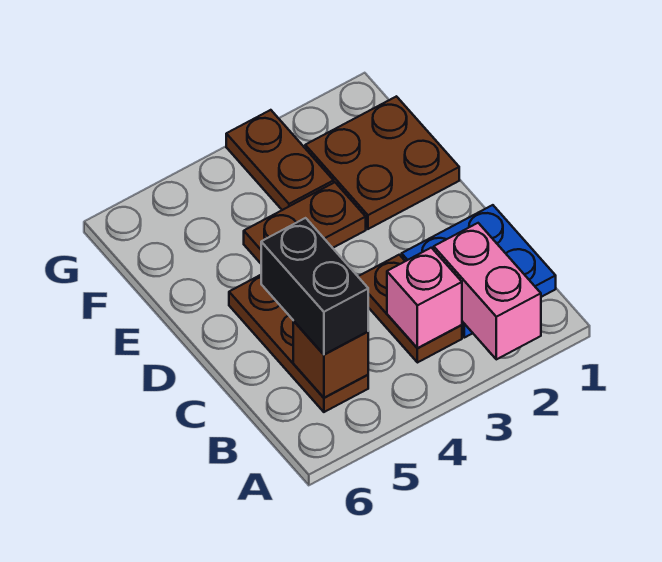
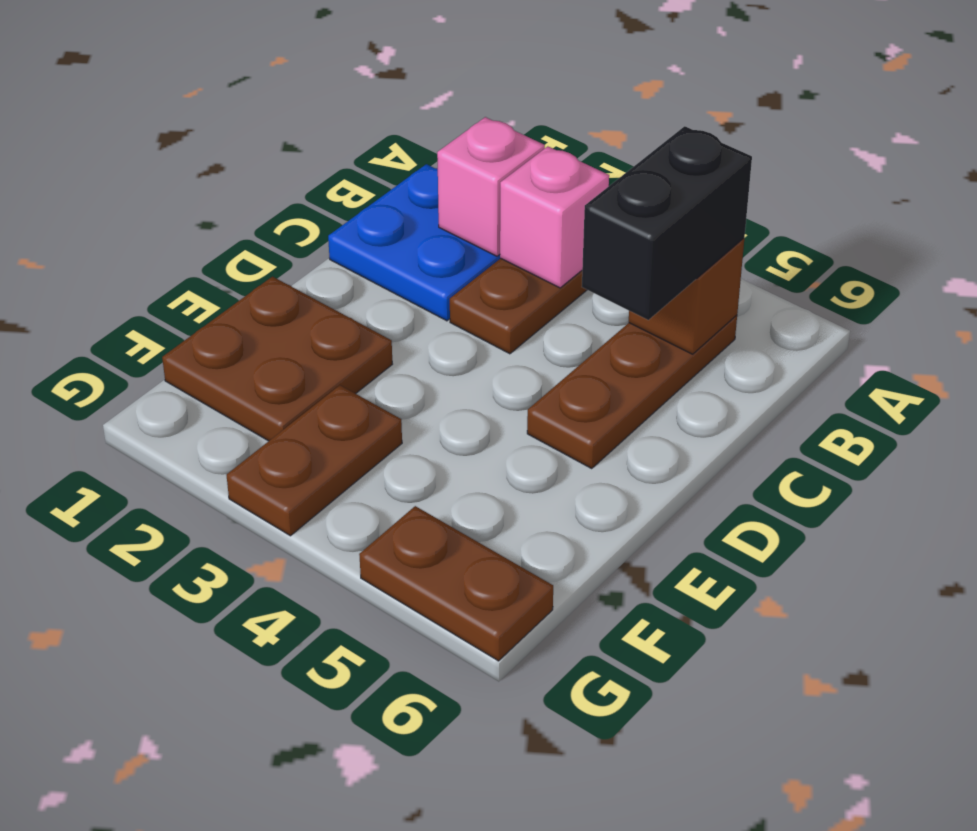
pink 1x2 brick [434,223,541,359] -> pink 1x1 brick [437,117,545,256]
brown 1x2 plate [244,182,366,263] -> brown 1x2 plate moved to [359,506,553,661]

